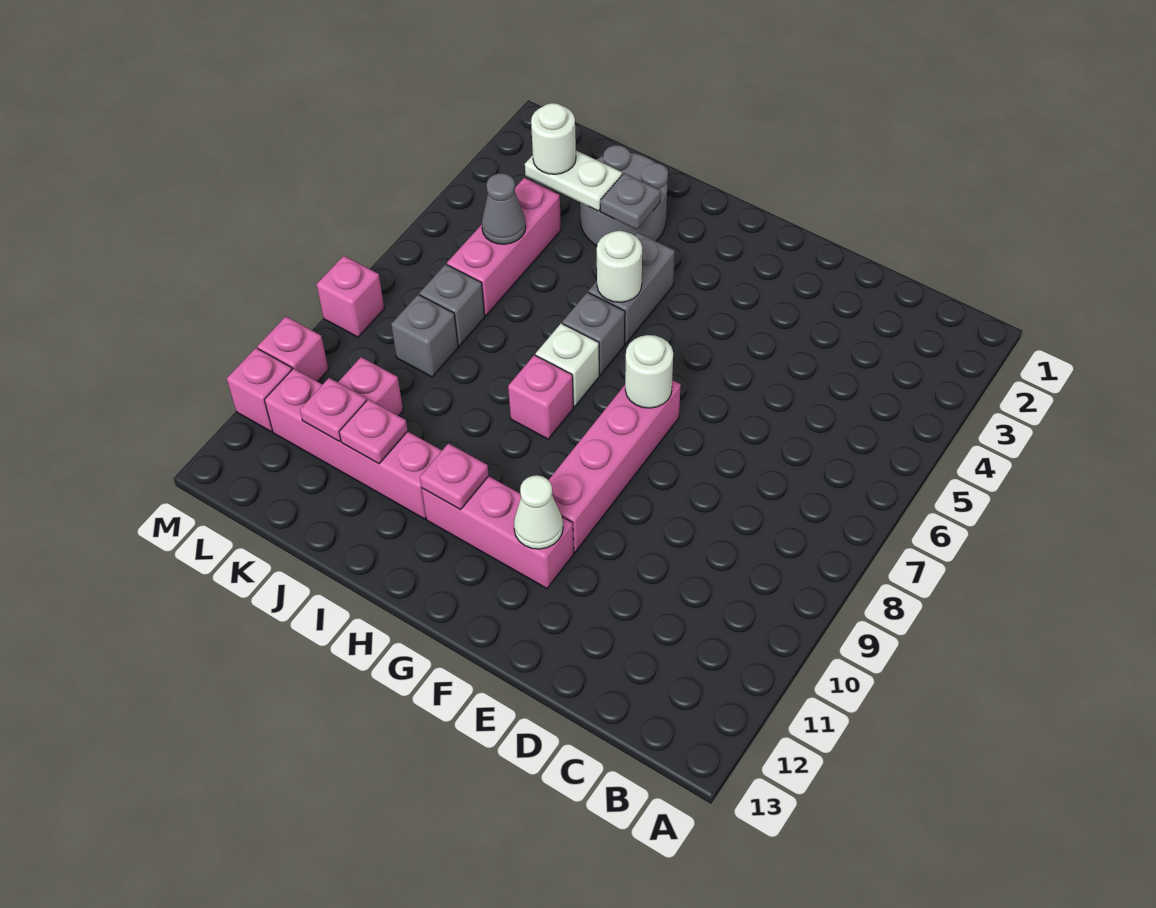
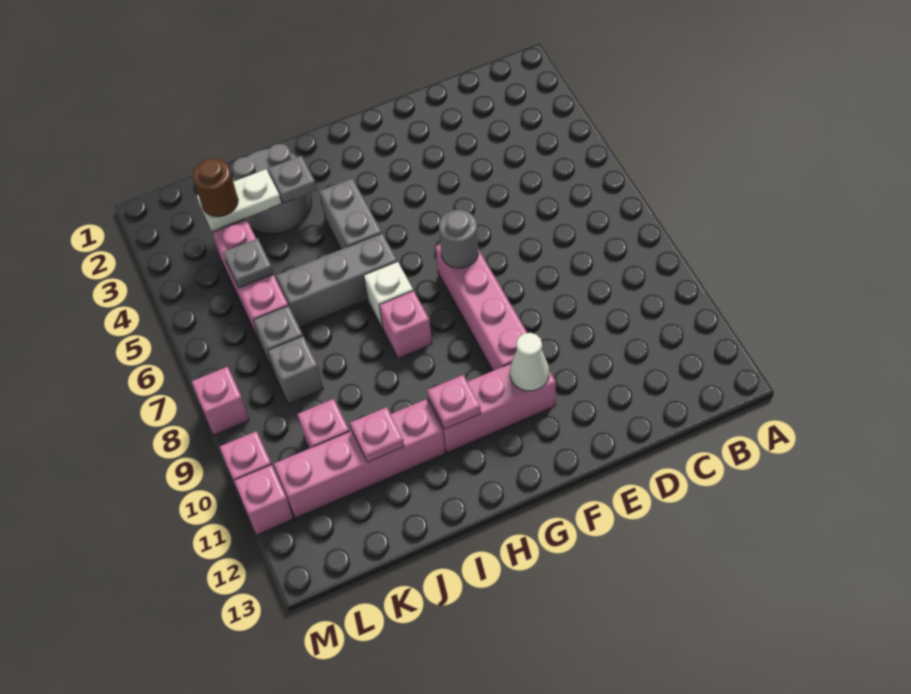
white 1x1 round brick [625,335,673,408] -> grey 1x1 round brick [439,210,478,268]
white 1x1 round brick [597,231,642,302] -> none
grey 1x1 brick [562,292,625,375] -> grey 1x3 brick [276,233,397,327]
white 1x1 round brick [531,103,576,174] -> brown 1x1 round brick [193,159,238,217]
grey 1x1 cone [482,173,526,244] -> grey 1x1 plate [223,238,273,288]
pink 1x1 plate [300,378,367,441] -> none

